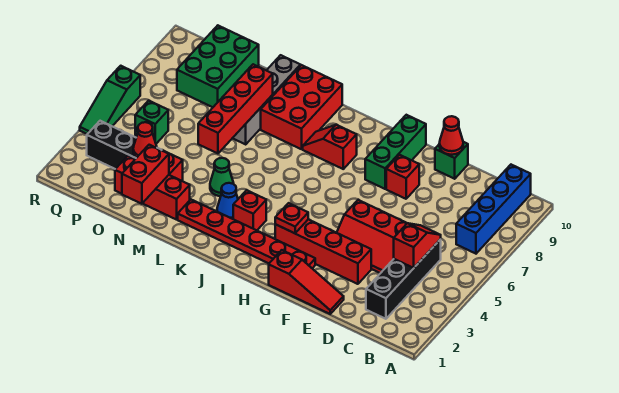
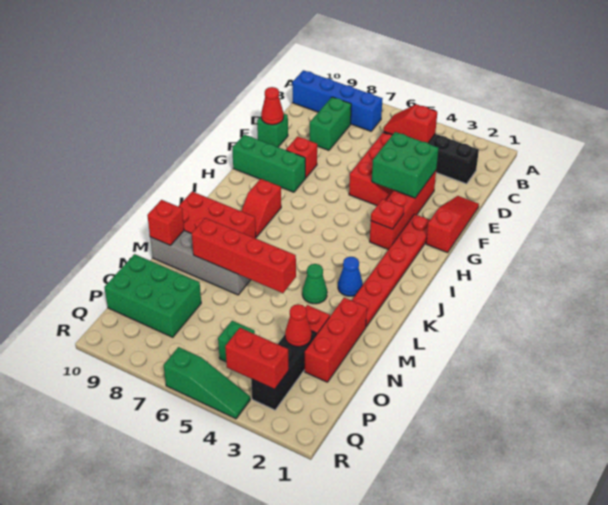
none -> green 1x2 brick [310,97,351,150]
none -> green 2x2 brick [372,132,439,198]
red 1x1 brick [233,190,266,230] -> red 1x1 brick moved to [147,200,184,245]
red 1x2 brick [122,145,169,204] -> red 1x2 brick moved to [225,328,289,389]

